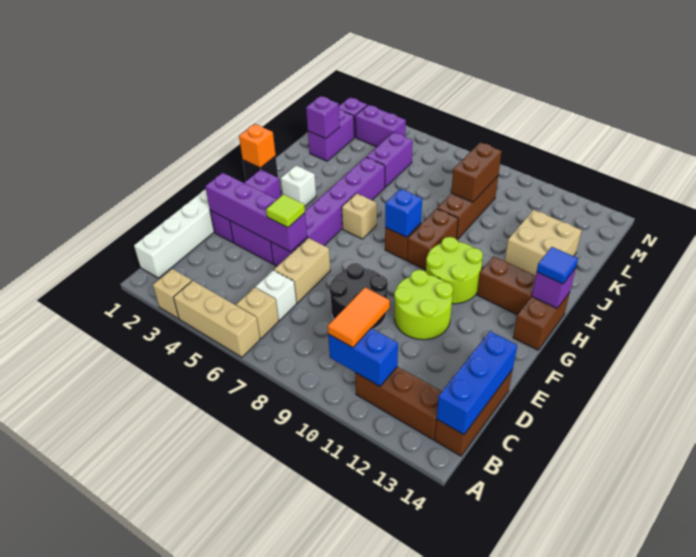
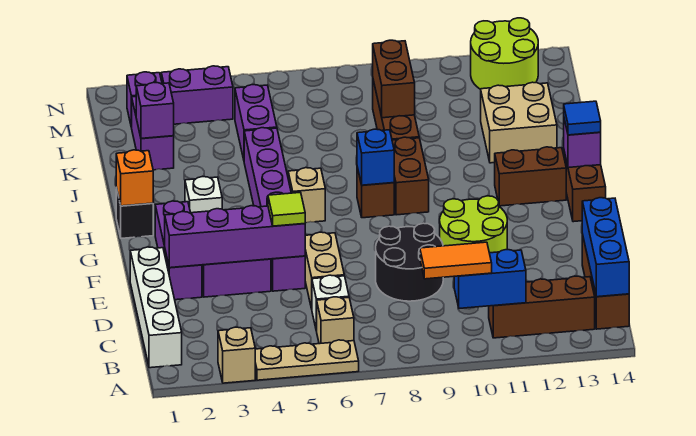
tan 1x3 brick [173,281,260,357] -> tan 1x3 plate [255,340,359,380]
orange 1x2 tile [328,287,390,348] -> orange 1x2 tile turned to [420,242,492,279]
lime 2x2 round brick [426,237,483,304] -> lime 2x2 round brick moved to [471,18,538,89]

